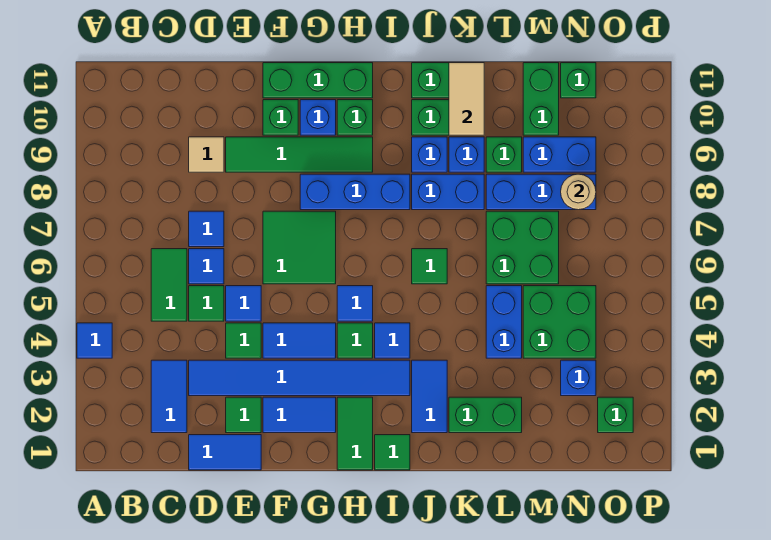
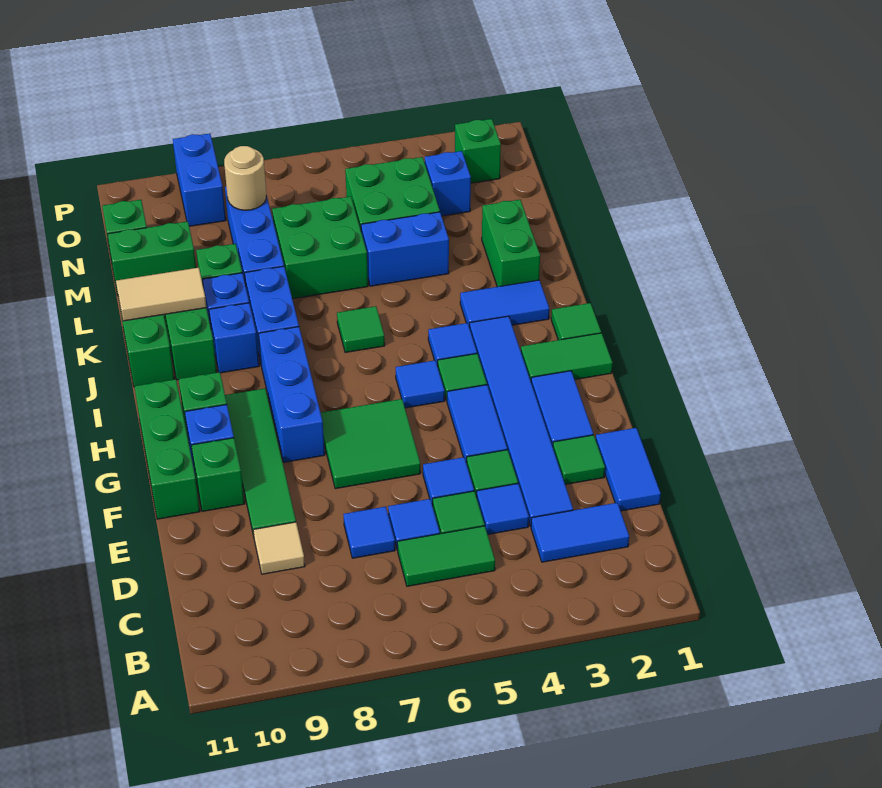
blue 1x1 tile [77,323,112,358] -> blue 1x1 tile moved to [477,484,529,534]
blue 1x2 brick [523,137,596,172] -> blue 1x2 brick moved to [173,133,226,226]

